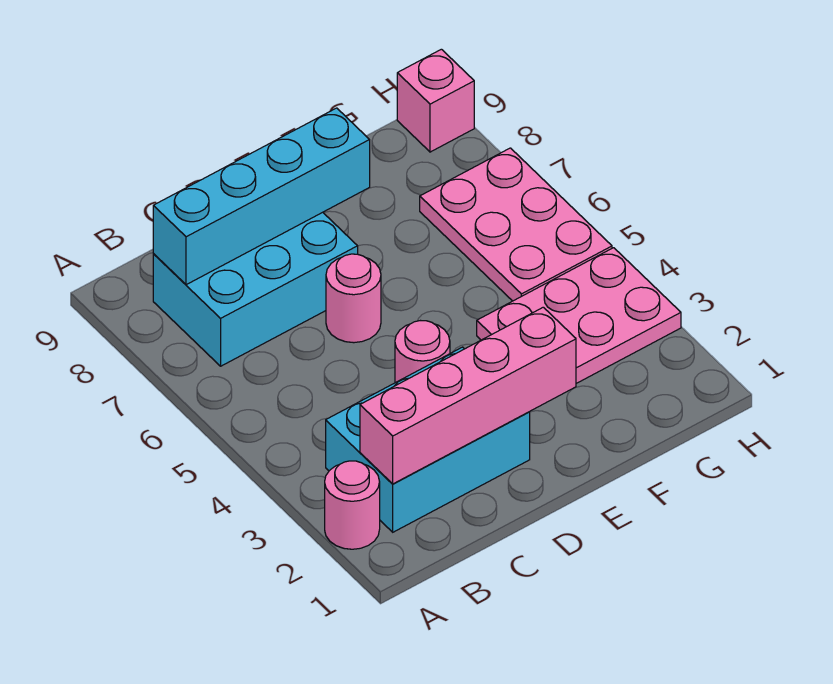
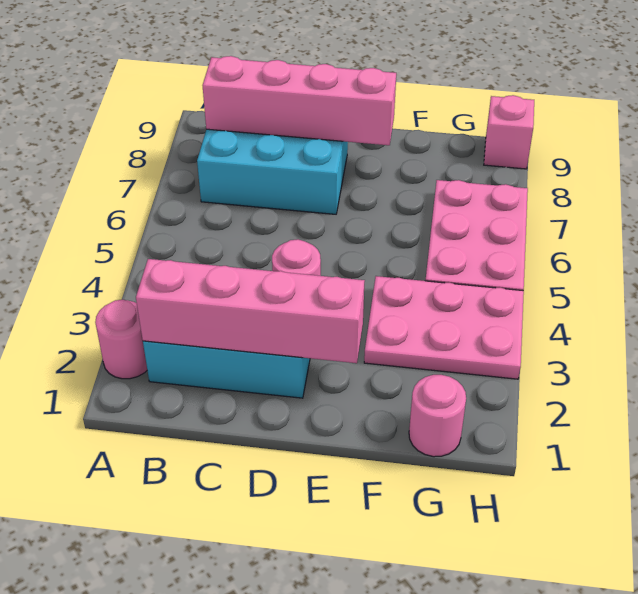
cyan 1x4 brick [153,108,370,285] -> pink 1x4 brick [203,56,396,145]
pink 1x1 round brick [326,254,381,343] -> pink 1x1 round brick moved to [409,375,466,457]

